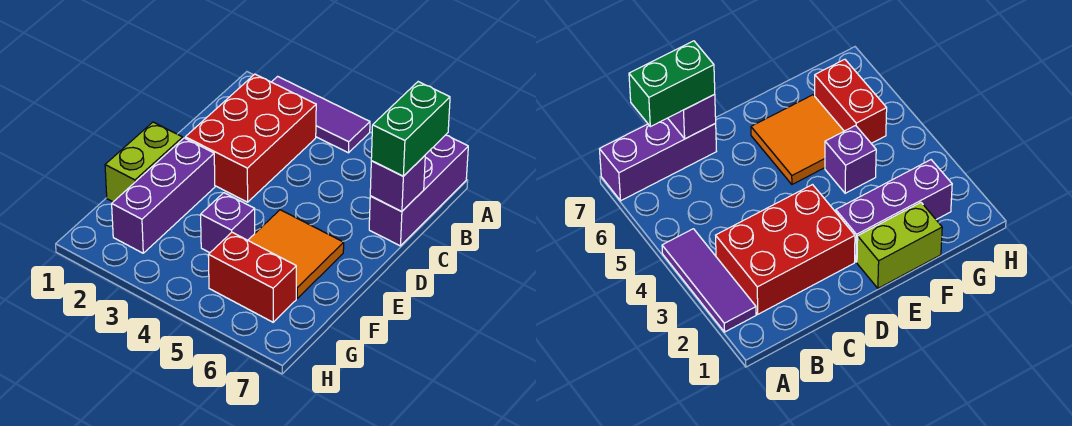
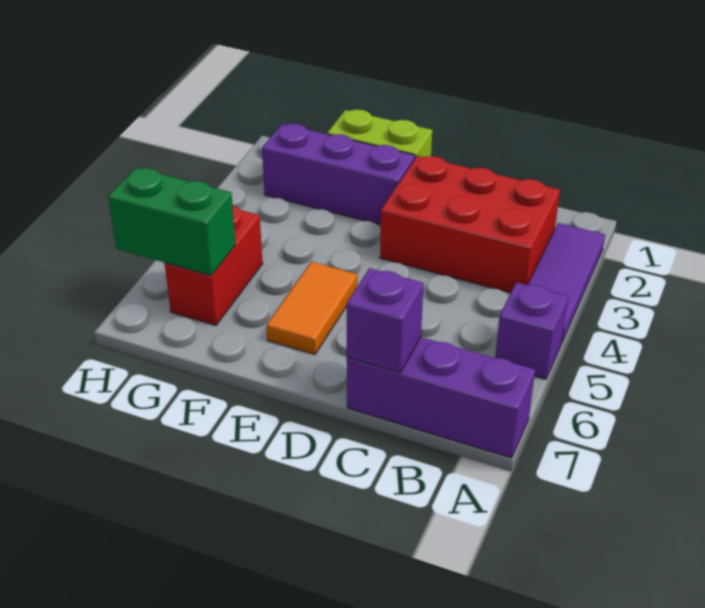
green 1x2 brick [371,82,450,176] -> green 1x2 brick moved to [108,168,236,275]
orange 2x2 tile [248,210,344,298] -> orange 1x2 tile [266,262,357,355]
purple 1x1 brick [201,193,255,253] -> purple 1x1 brick moved to [495,282,568,379]

